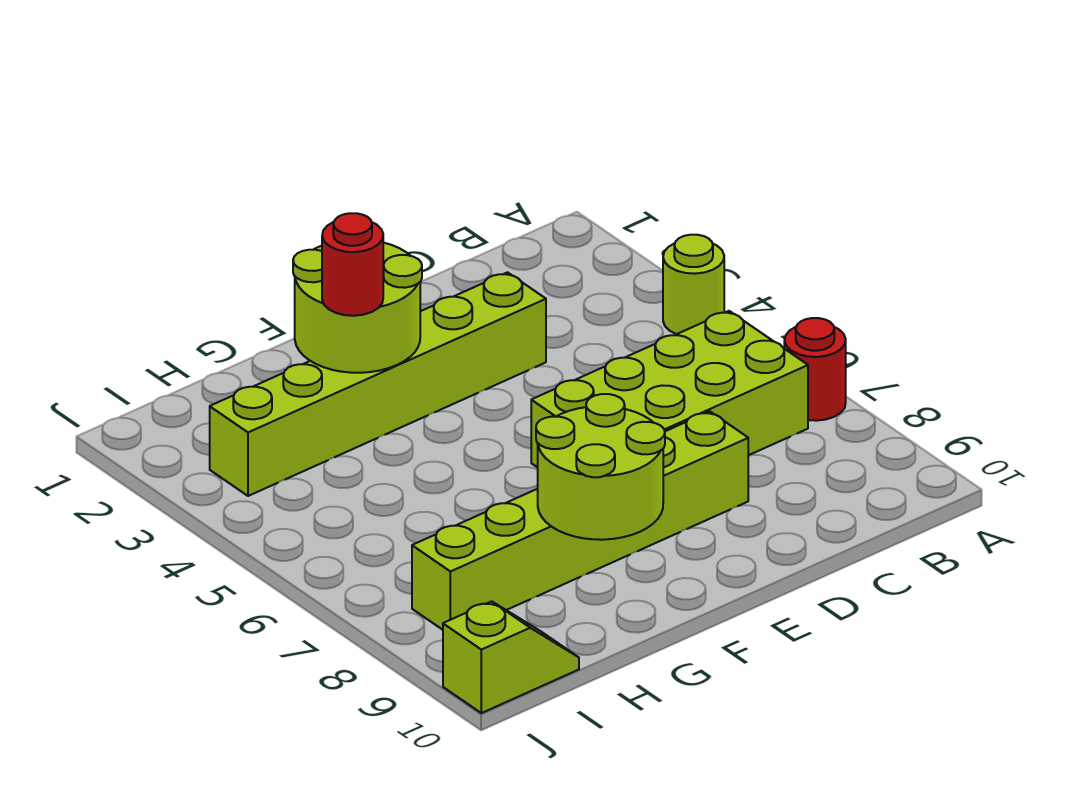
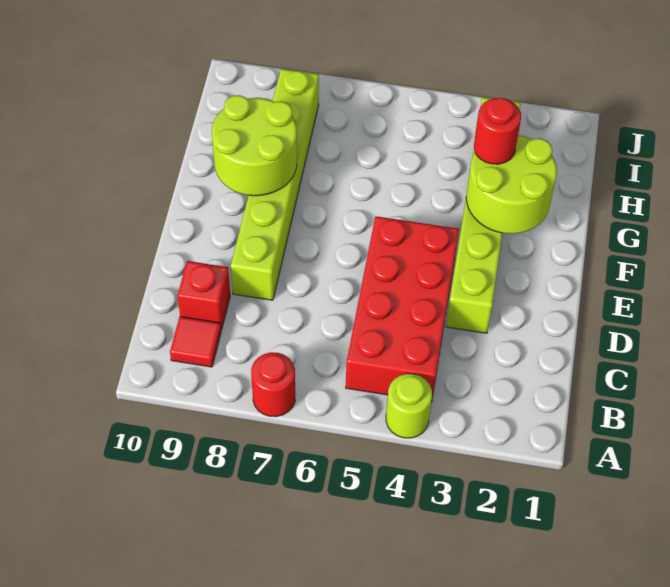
none -> red 2x4 brick [346,216,459,402]
lime 2x4 brick [531,311,808,467] -> none
none -> red 1x1 tile [170,317,221,367]
none -> red 1x1 brick [177,261,230,330]
lime 1x2 slope [443,601,579,713] -> none

